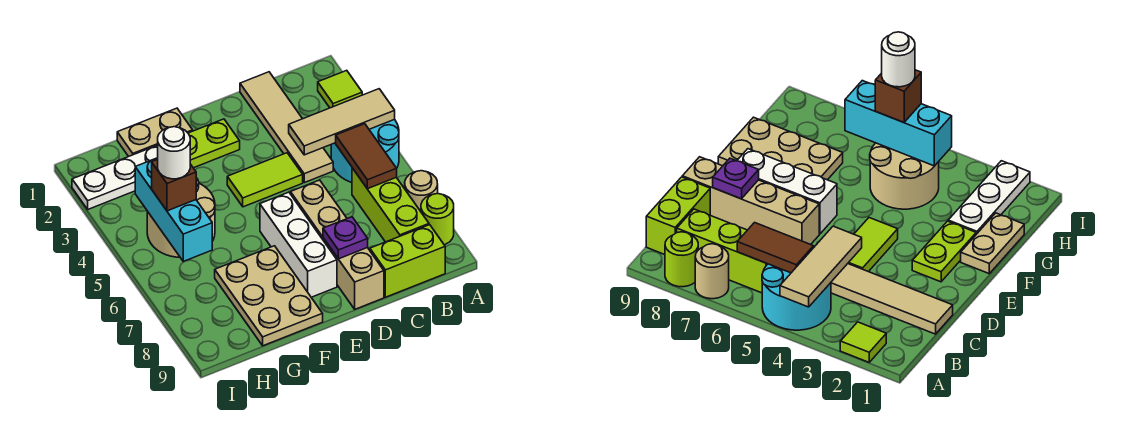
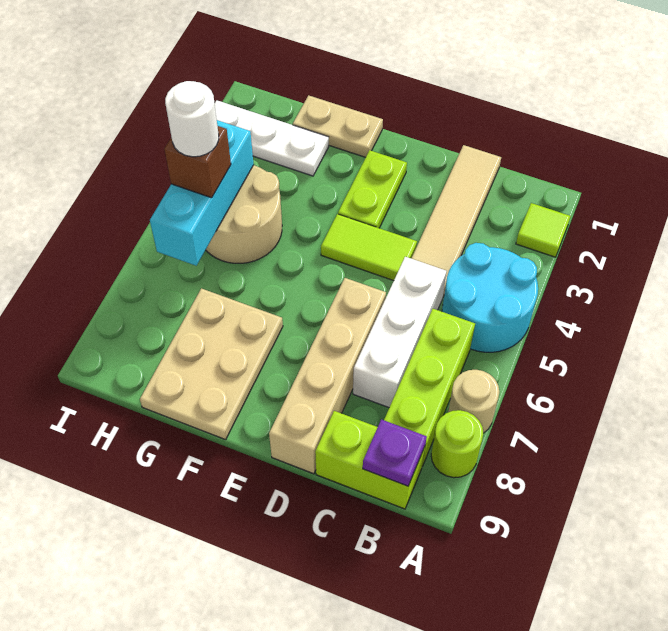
tan 1x3 tile [289,89,395,155] -> none
brown 1x2 tile [336,124,397,189] -> none
purple 1x1 plate [323,217,368,259] -> purple 1x1 plate moved to [363,419,427,486]
lime 1x2 plate [188,119,240,168] -> lime 1x2 plate turned to [338,150,407,228]
white 1x3 brick [260,192,337,297] -> white 1x3 brick moved to [353,257,446,407]

